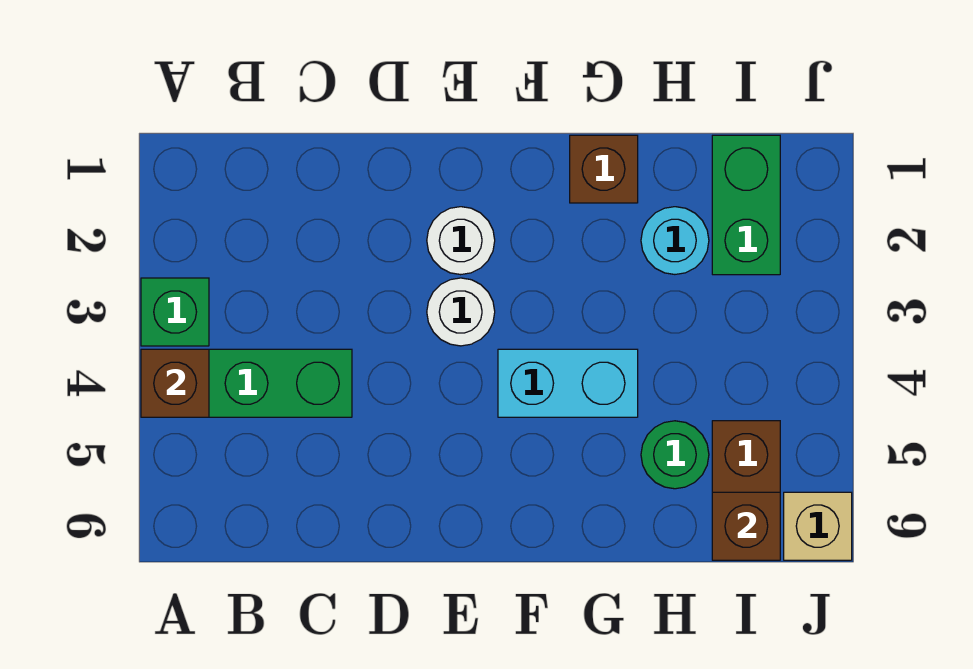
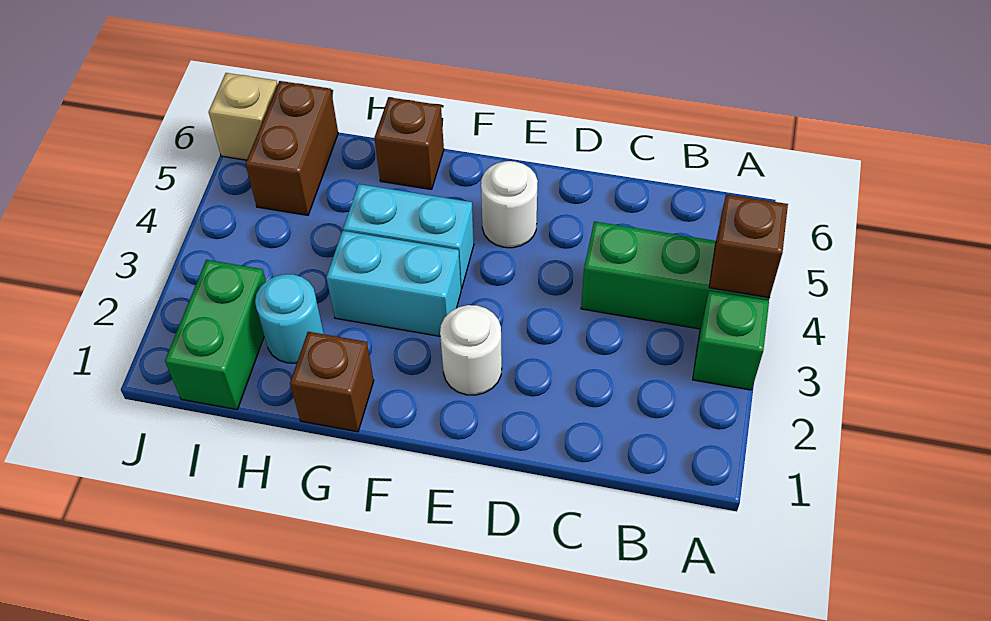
white 1x1 round brick [427,278,495,346] -> white 1x1 round brick moved to [481,161,538,248]
none -> cyan 1x2 brick [326,231,461,336]
green 1x1 round brick [641,421,709,489] -> none
brown 1x1 brick [712,492,780,560] -> brown 1x1 brick moved to [375,97,444,190]

